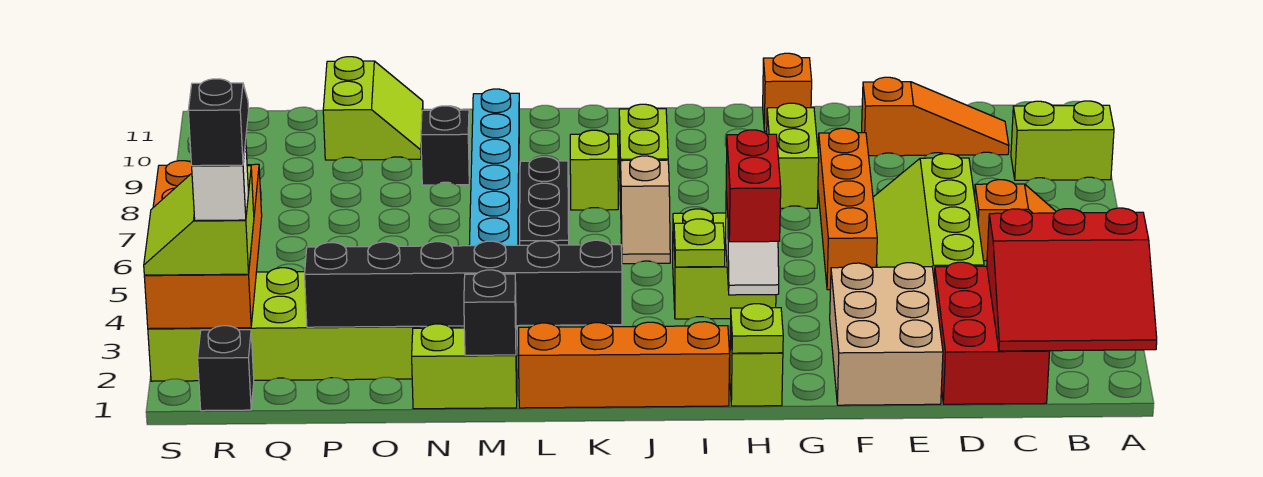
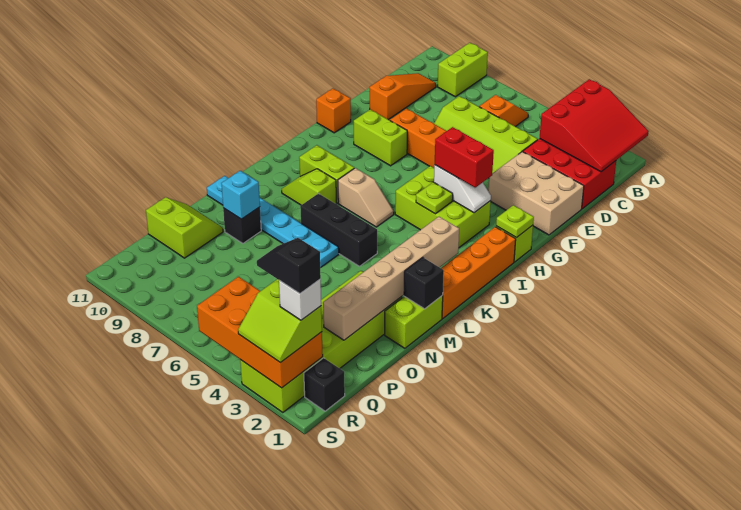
lime 2x2 brick [673,209,776,319] -> lime 2x3 brick [395,166,491,247]
black 1x6 brick [304,240,622,327] -> tan 1x6 brick [323,217,459,340]
none -> cyan 1x1 brick [221,171,260,219]

